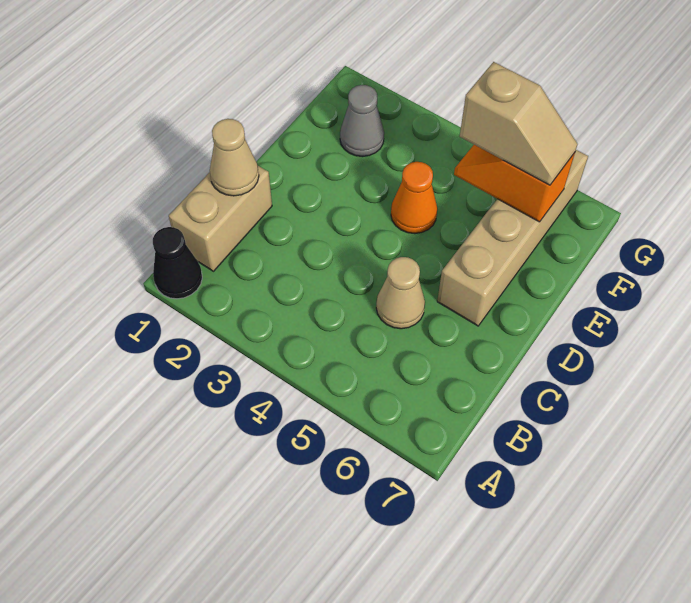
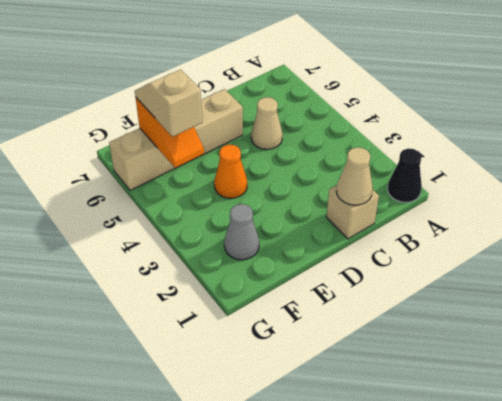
tan 1x2 brick [169,166,272,271] -> tan 1x1 brick [326,185,379,239]

